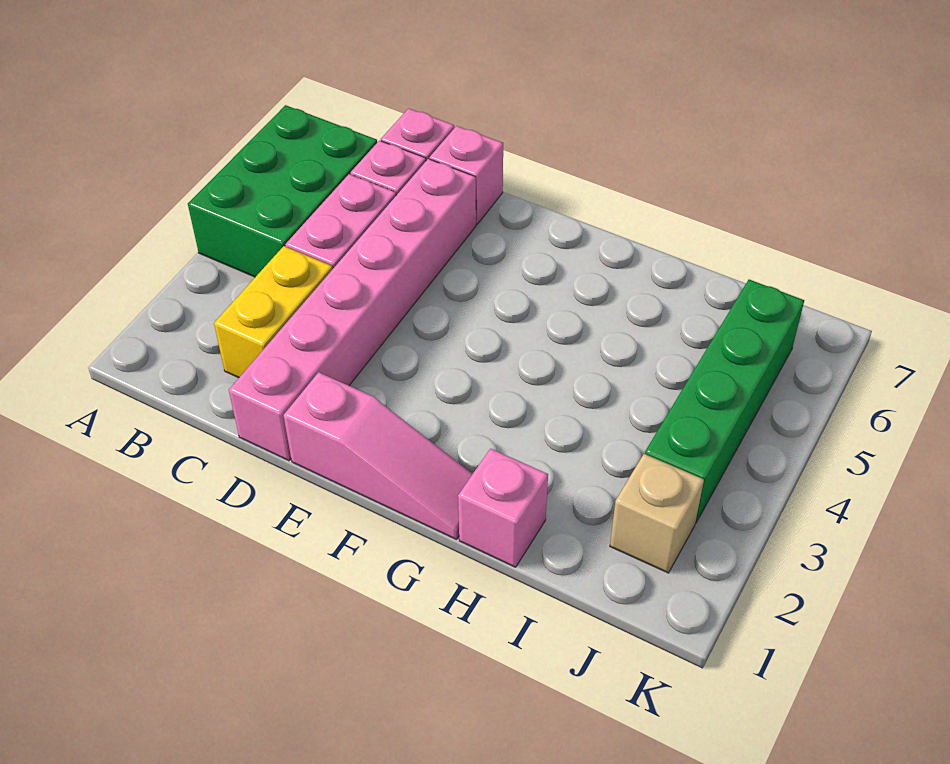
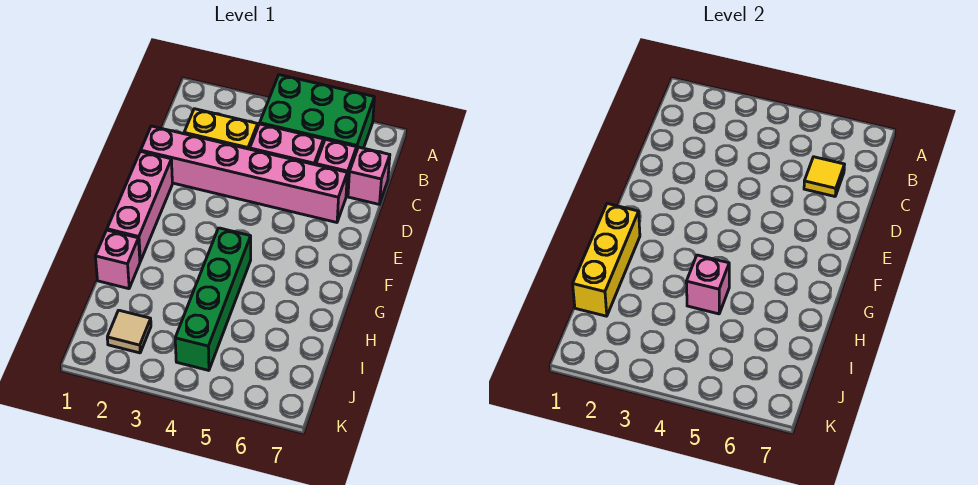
none -> yellow 1x1 tile [804,157,845,196]
pink 1x1 brick [429,126,503,224] -> pink 1x1 brick moved to [686,255,729,314]
pink 1x3 slope [284,372,472,540] -> pink 1x3 brick [107,151,172,261]
none -> yellow 1x3 brick [573,204,640,316]
tan 1x1 brick [610,454,704,573] -> tan 1x1 tile [107,310,151,353]
green 1x4 brick [645,280,804,523] -> green 1x4 brick turned to [175,228,251,370]

